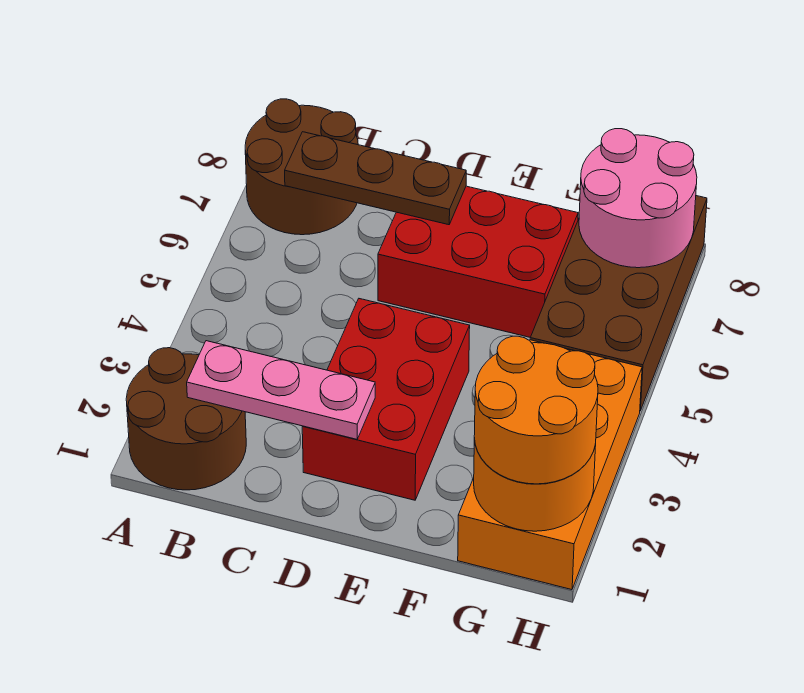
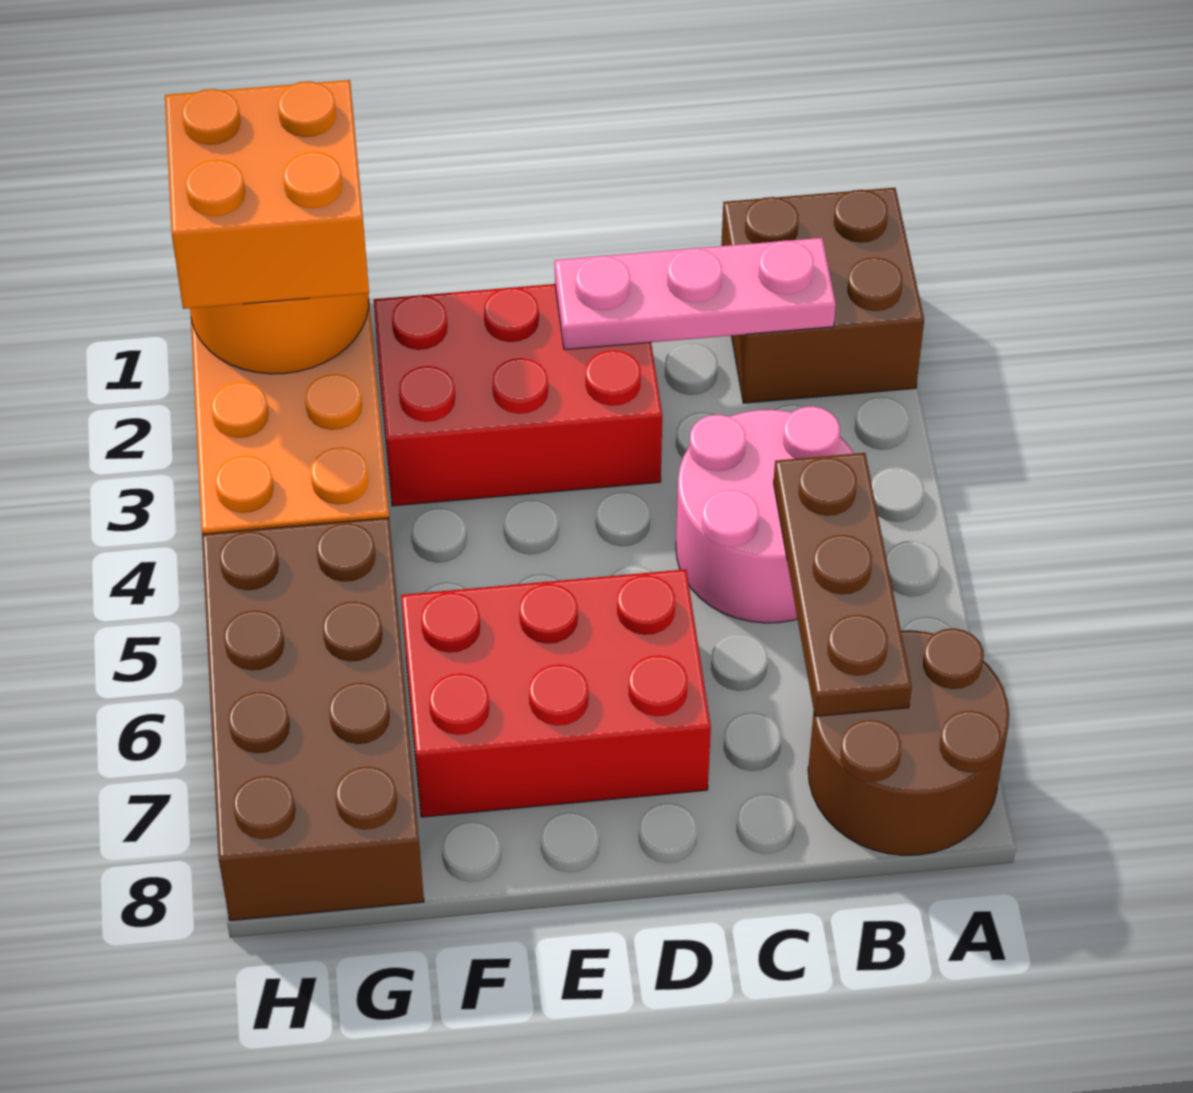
brown 2x2 round brick [126,348,246,490] -> brown 2x2 brick [721,188,924,403]
brown 1x3 plate [285,132,466,225] -> brown 1x3 plate turned to [774,453,912,716]
red 2x3 brick [302,299,470,500] -> red 2x3 brick turned to [374,284,662,506]
orange 2x2 round brick [474,336,598,484] -> orange 2x2 brick [165,80,369,309]
pink 2x2 round brick [579,129,697,268] -> pink 2x2 round brick moved to [676,406,854,623]

